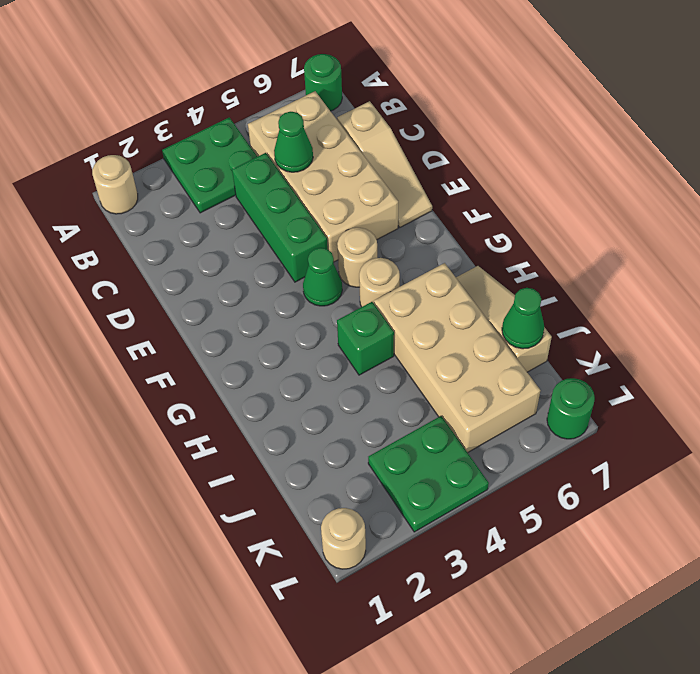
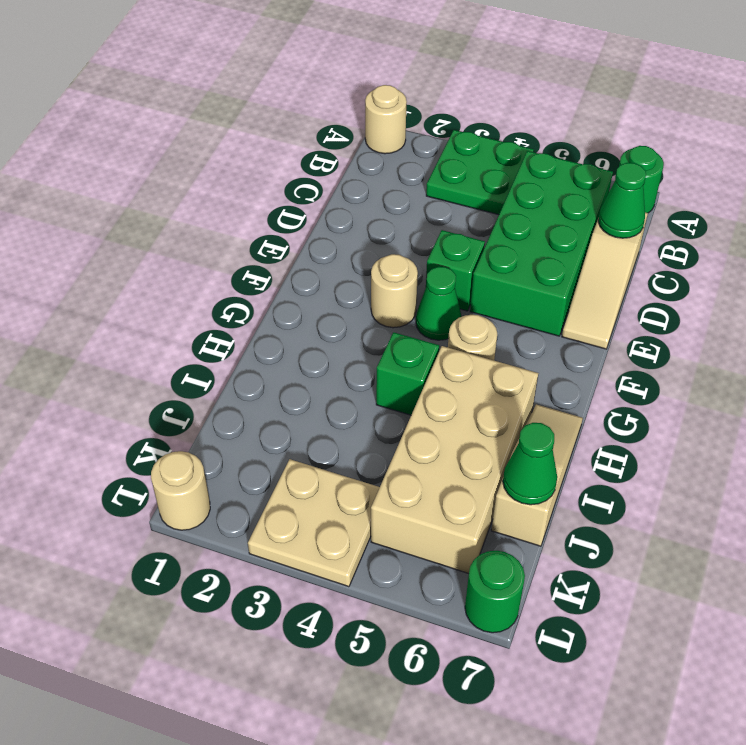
tan 2x4 brick [248,91,398,262] -> green 2x4 brick [470,151,613,336]
green 1x3 brick [232,153,328,282] -> green 1x1 brick [426,230,485,311]
green 1x1 cone [274,112,313,172] -> green 1x1 cone moved to [598,163,646,238]
tan 1x1 round brick [337,228,377,287] -> tan 1x1 round brick moved to [371,254,418,328]
green 2x2 plate [368,416,489,532] -> tan 2x2 plate [248,459,380,587]

